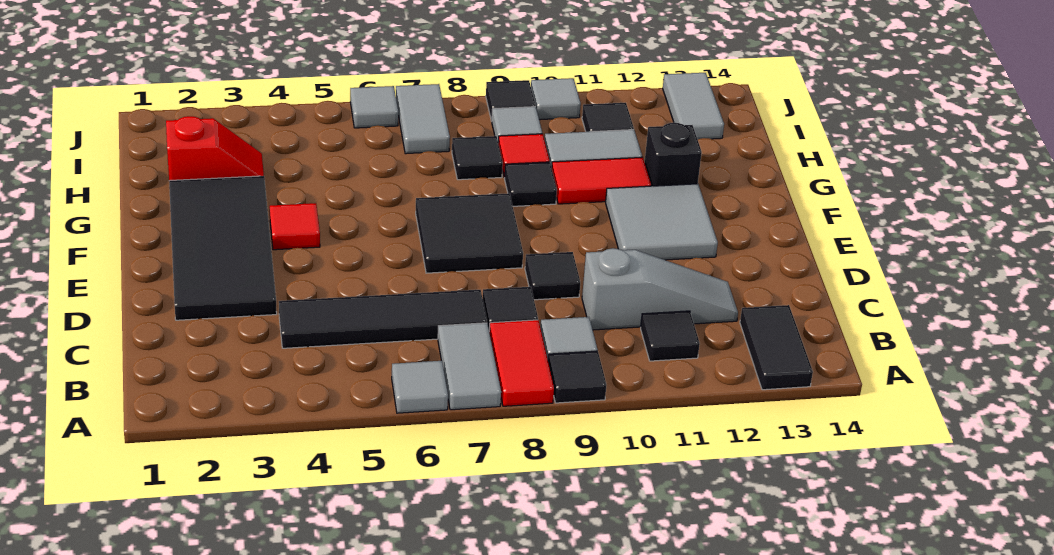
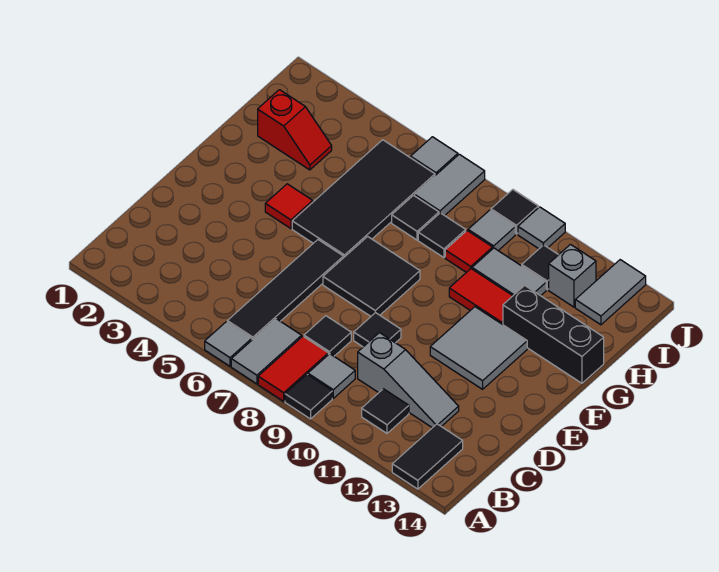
black 1x4 tile [279,290,487,348] -> black 1x4 tile turned to [227,240,343,340]
black 2x4 tile [169,176,277,320] -> black 2x4 tile moved to [292,140,435,258]
black 1x1 tile [504,162,557,206] -> black 1x1 tile moved to [392,195,439,240]
black 1x1 brick [644,123,702,186] -> black 1x3 brick [503,285,604,383]
none -> grey 1x1 brick [549,244,596,307]

